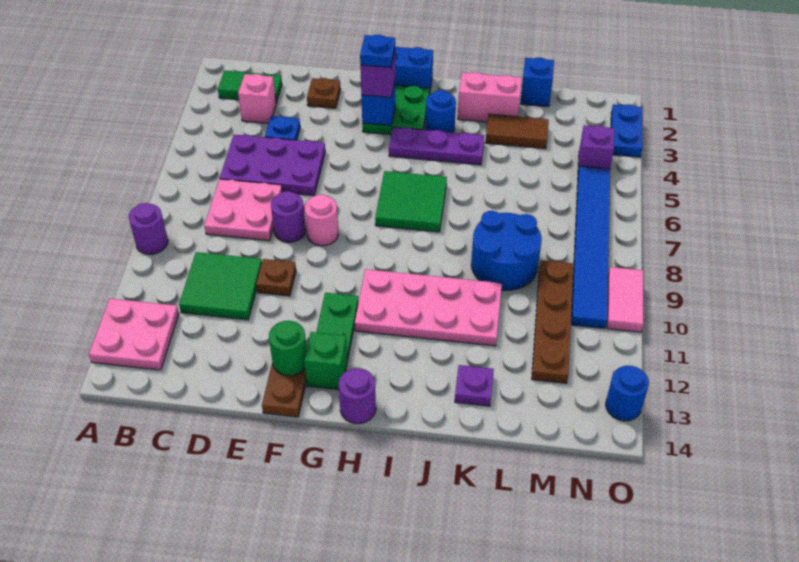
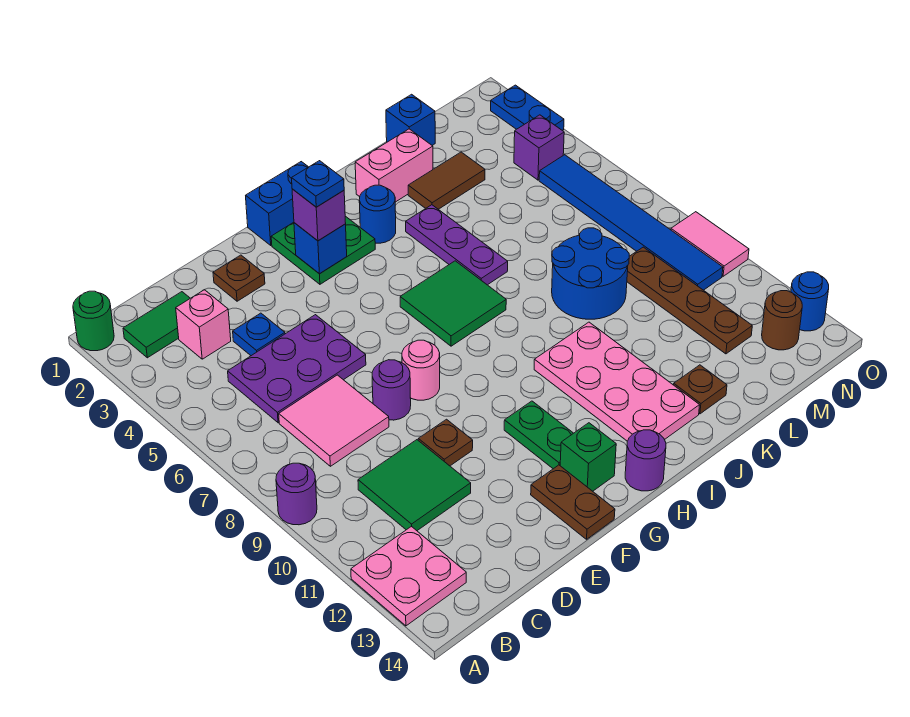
pink 2x2 plate [204,179,282,241] -> pink 2x2 tile [279,375,389,466]
green 1x1 round brick [269,321,307,376] -> green 1x1 round brick moved to [73,291,114,351]
purple 1x3 plate [389,127,484,165] -> purple 1x3 plate turned to [406,205,508,285]
pink 2x4 plate [355,269,502,346] -> pink 2x4 plate turned to [534,322,700,441]
purple 1x1 plate [455,365,494,406] -> brown 1x1 plate [674,365,727,414]
none -> brown 1x1 round brick [762,291,802,350]

